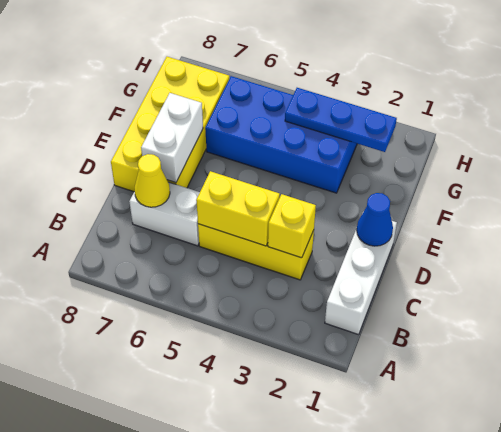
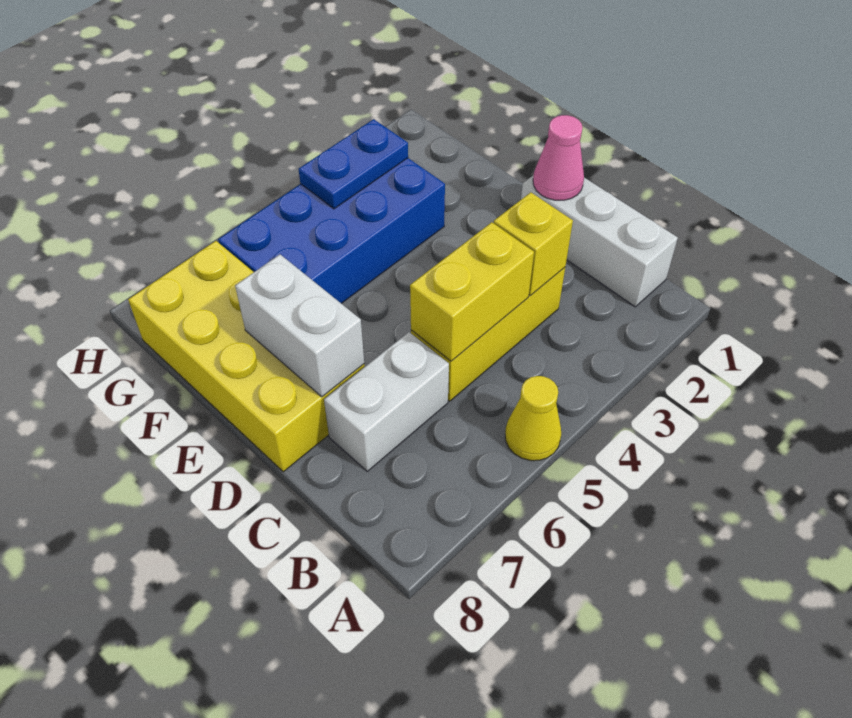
yellow 1x1 cone [134,154,170,207] -> yellow 1x1 cone moved to [505,376,561,461]
blue 1x1 cone [357,193,393,246] -> pink 1x1 cone [533,115,584,200]
blue 1x3 plate [285,88,397,152] -> blue 1x2 plate [299,119,408,209]

